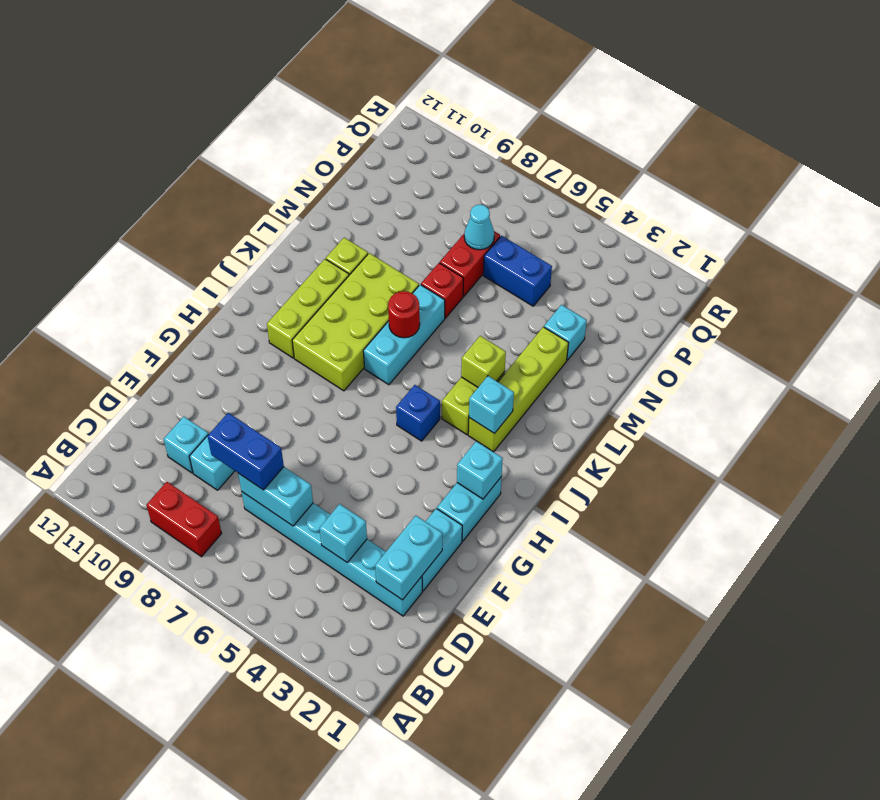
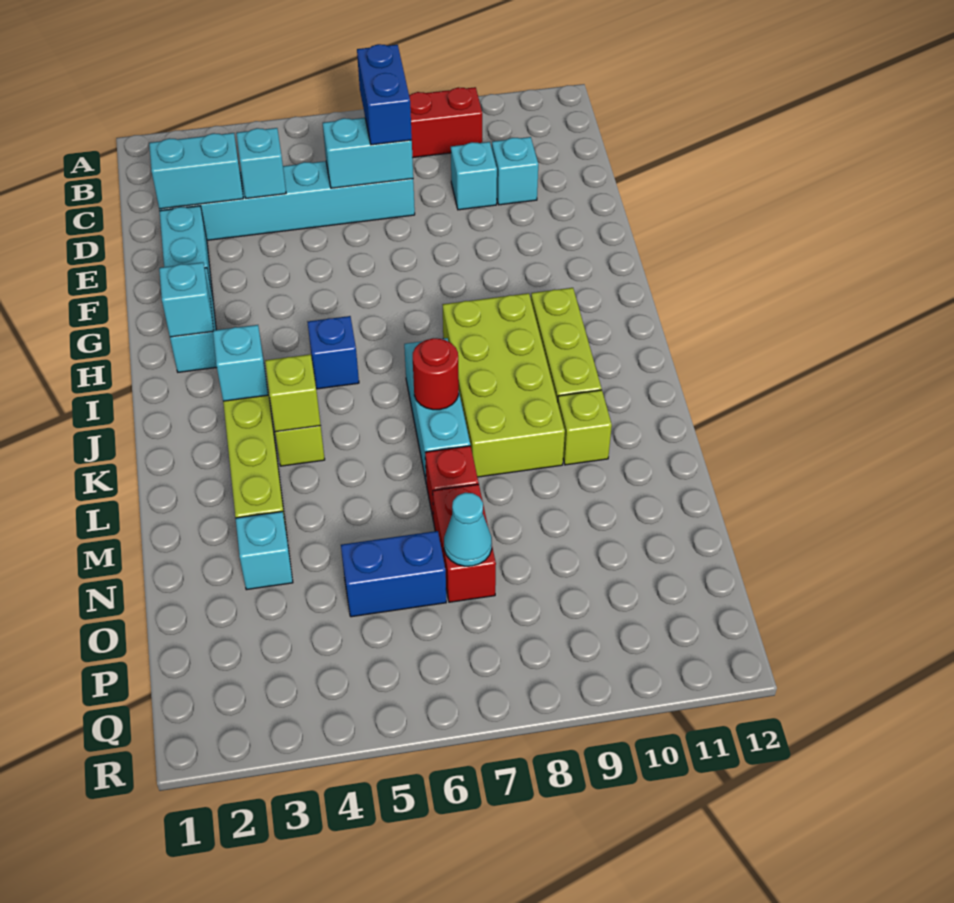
cyan 1x2 brick [375,516,442,600] -> cyan 1x2 brick turned to [149,133,243,209]
blue 1x2 brick [208,413,284,490] -> blue 1x2 brick turned to [357,44,412,145]

